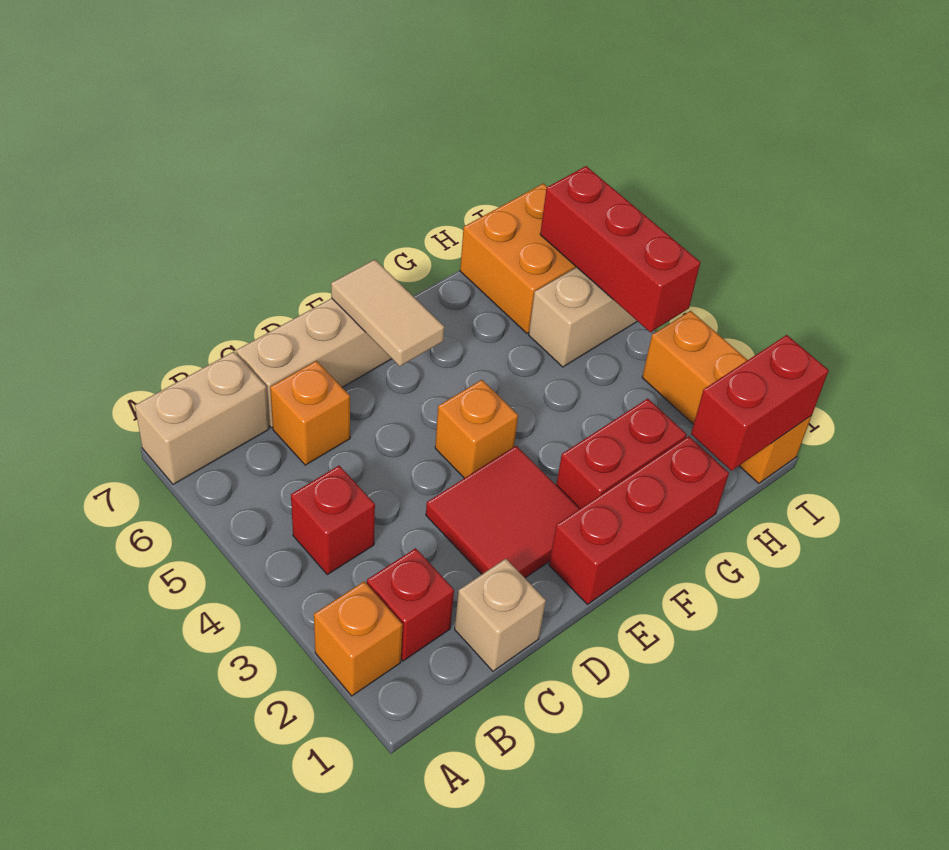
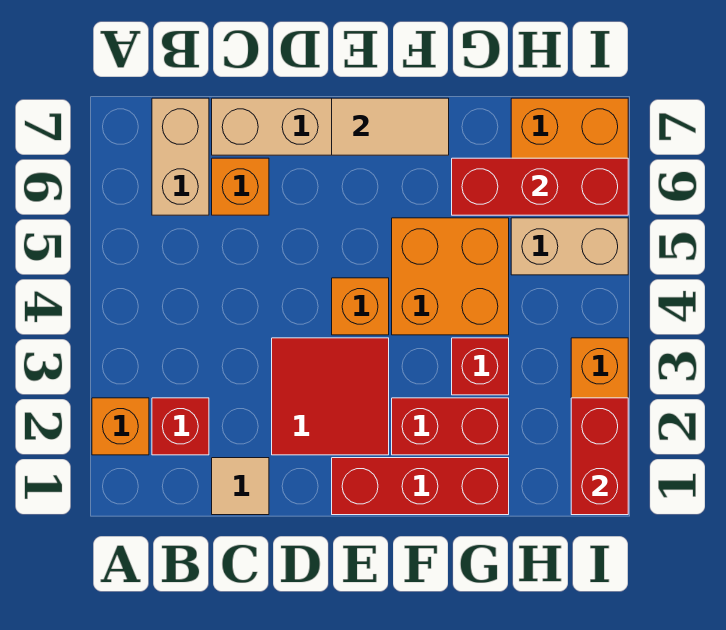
tan 1x2 brick [135,352,269,484] -> tan 1x2 brick turned to [152,98,209,215]
red 1x1 brick [291,466,375,575] -> red 1x1 brick moved to [452,338,509,395]
tan 1x1 brick [455,559,546,671] -> tan 1x1 tile [212,458,269,515]
tan 1x2 tile [331,260,444,366] -> tan 1x2 tile turned to [332,98,449,155]
none -> orange 2x2 brick [392,218,509,335]
red 1x2 brick [691,335,829,471] -> red 1x2 brick turned to [571,398,628,515]
red 1x3 brick [540,166,700,332] -> red 1x3 brick turned to [452,158,628,215]

